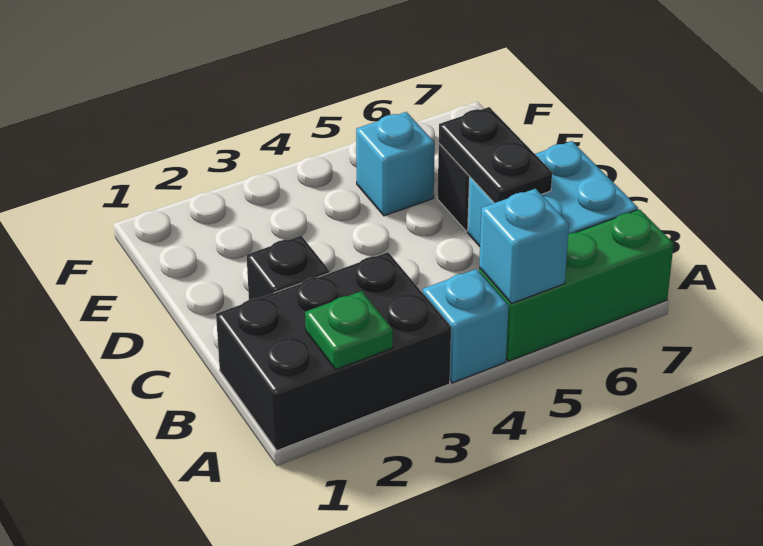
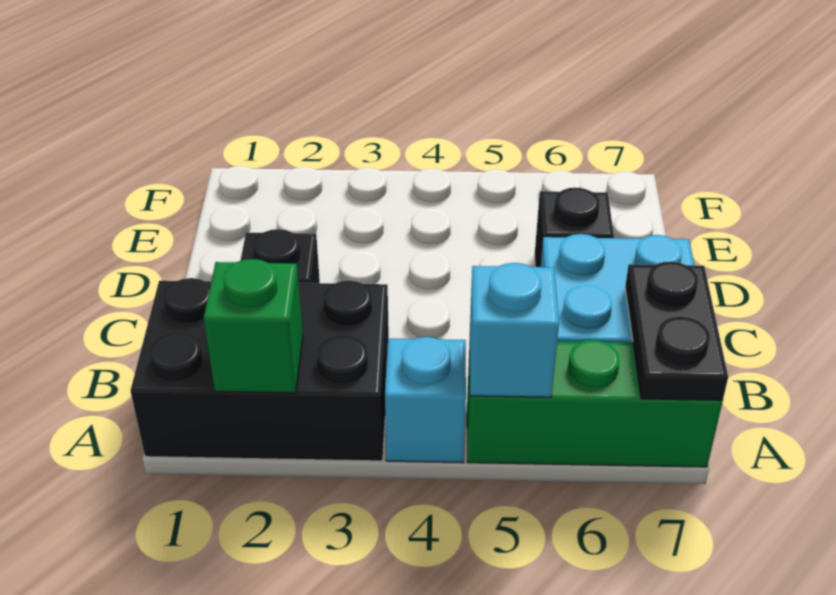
green 1x1 plate [305,291,393,370] -> green 1x1 brick [203,259,303,393]
black 1x2 plate [439,107,552,203] -> black 1x2 plate moved to [625,261,728,400]
cyan 1x1 brick [356,112,435,216] -> none

